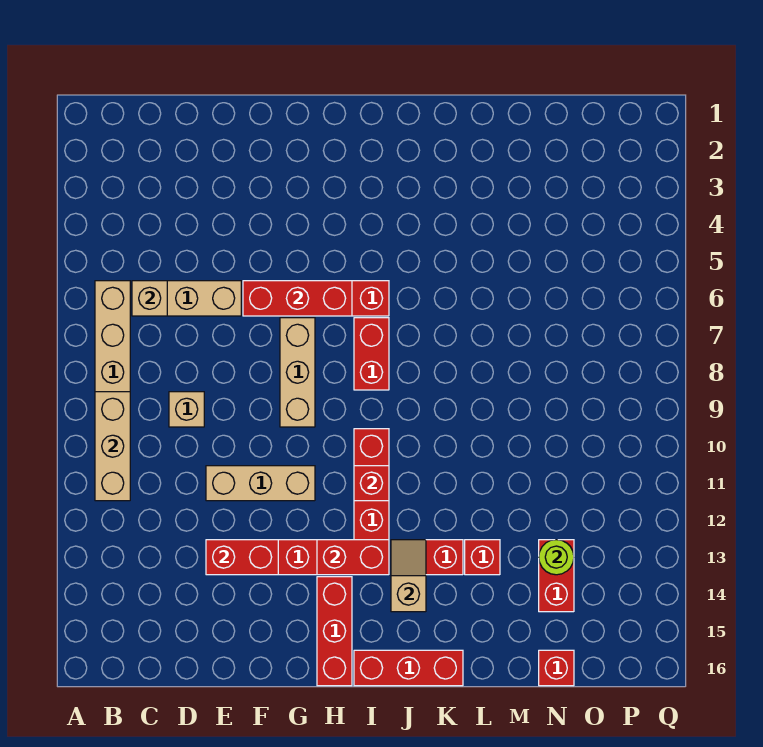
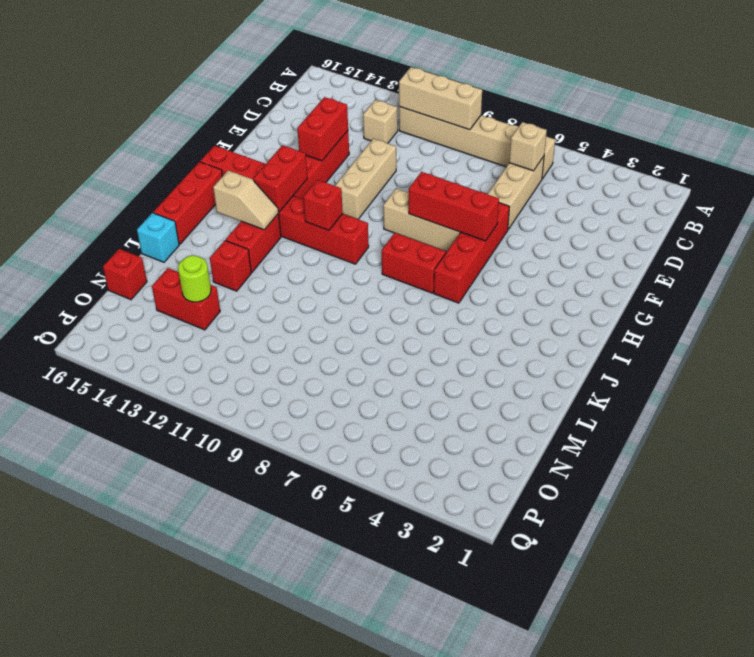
tan 1x1 brick [169,392,204,427] -> tan 1x1 brick moved to [363,100,398,143]
red 1x3 brick [243,281,352,316] -> red 1x3 brick turned to [409,172,499,241]
none -> cyan 1x1 brick [137,213,179,262]

